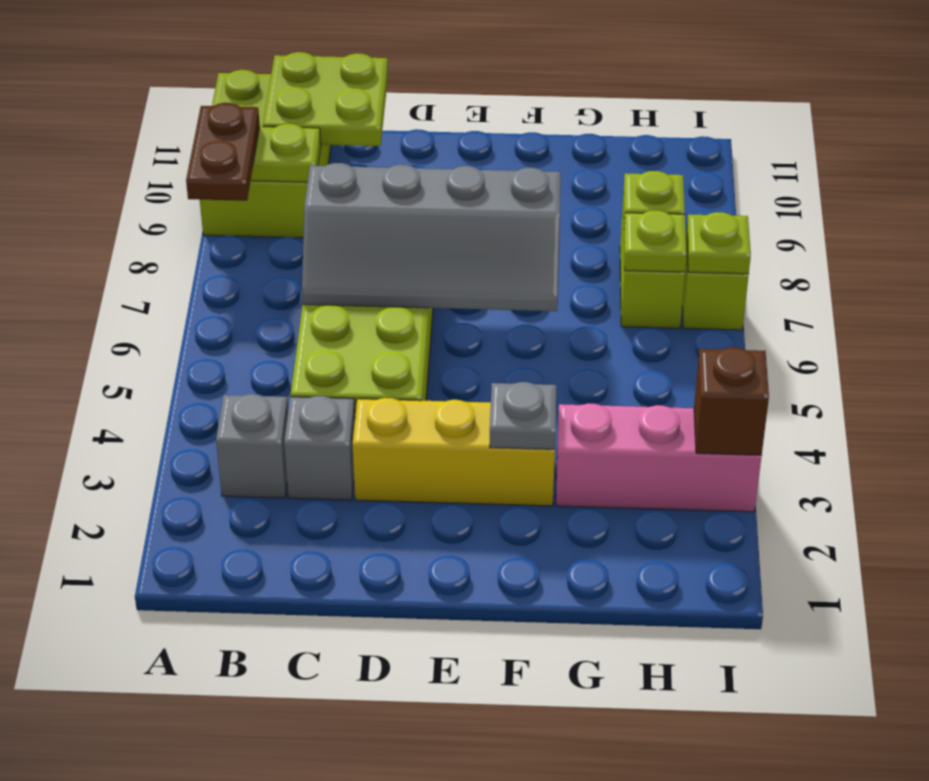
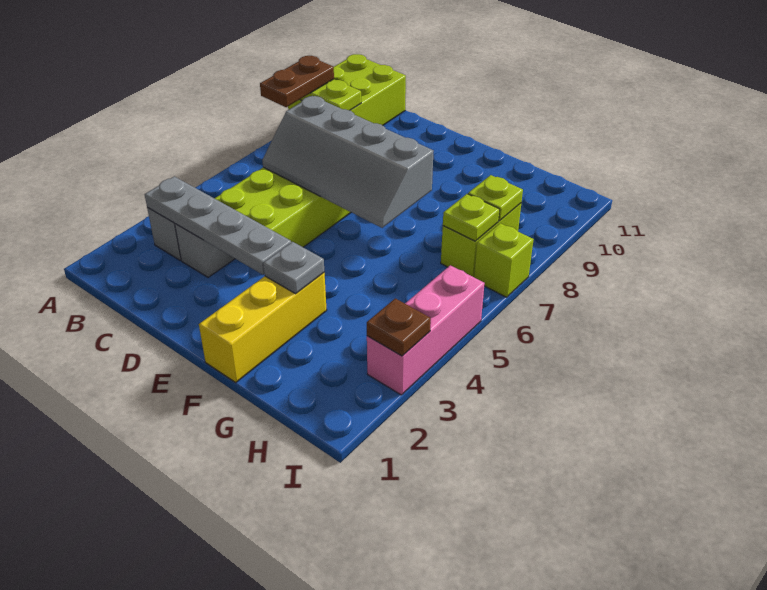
none -> grey 1x4 plate [145,176,291,275]
lime 2x2 plate [263,52,388,146] -> none
yellow 1x3 brick [353,398,555,506] -> yellow 1x3 brick turned to [199,273,327,382]
pink 1x3 brick [556,403,762,512] -> pink 1x3 brick turned to [367,265,485,395]
brown 1x1 brick [694,348,769,455] -> brown 1x1 plate [367,298,431,356]
lime 1x1 plate [686,212,751,274] -> none

